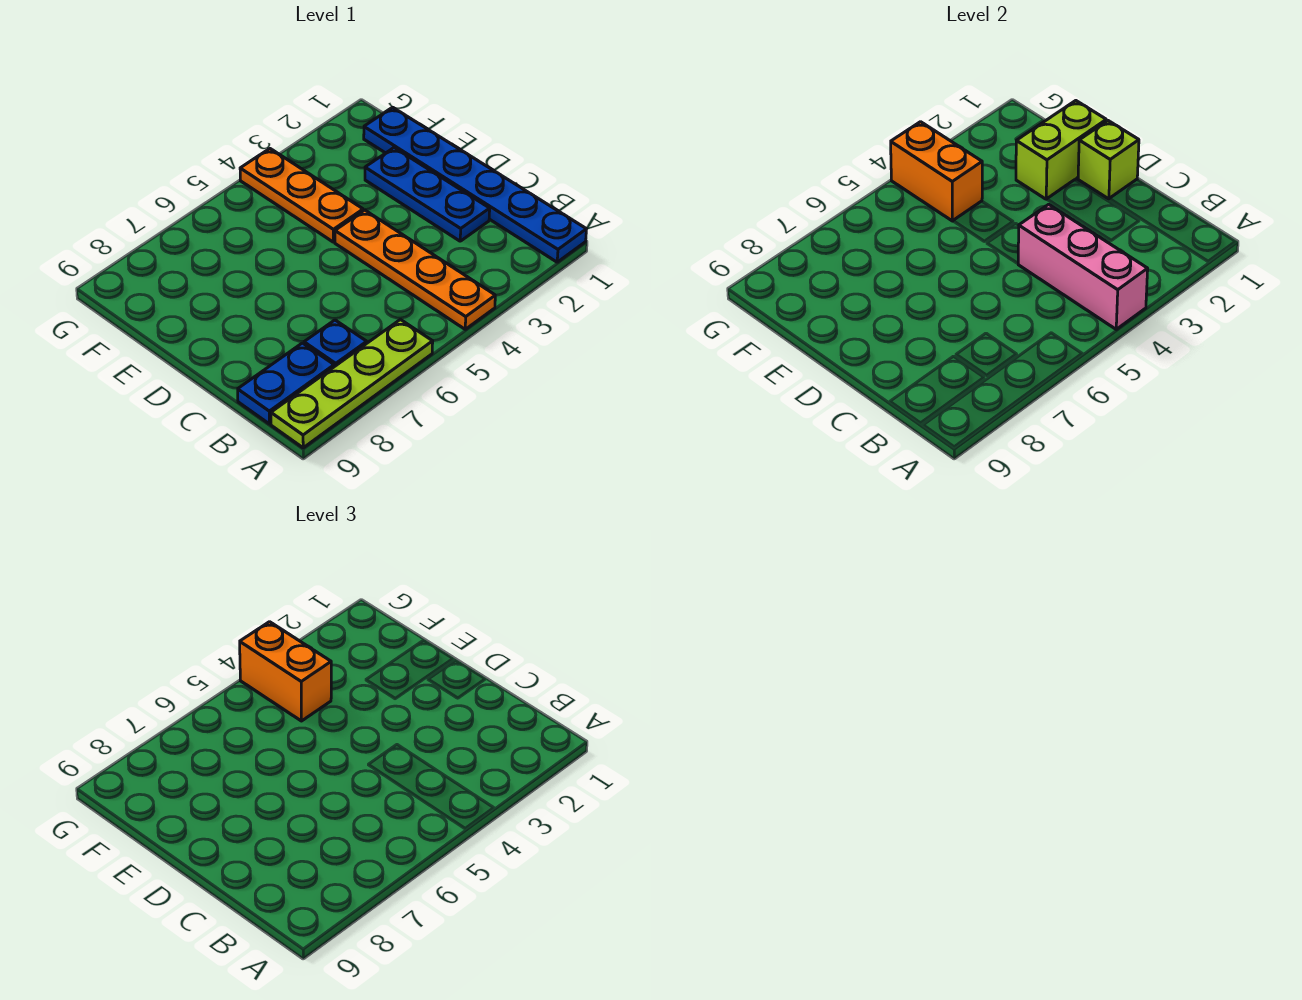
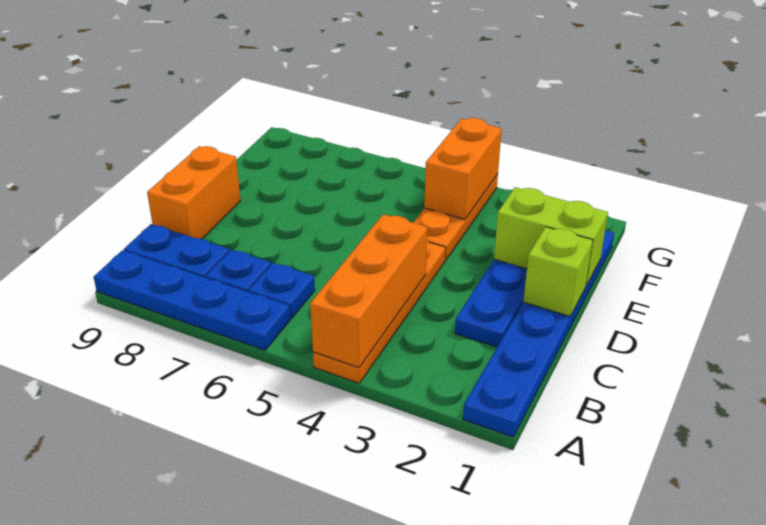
pink 1x3 brick [1018,204,1148,329] -> orange 1x3 brick [310,214,427,368]
lime 1x4 plate [271,320,433,448] -> blue 1x4 plate [94,250,290,350]
none -> blue 1x1 plate [248,263,315,319]
orange 1x2 brick [240,622,331,721] -> orange 1x2 brick moved to [147,146,240,239]

